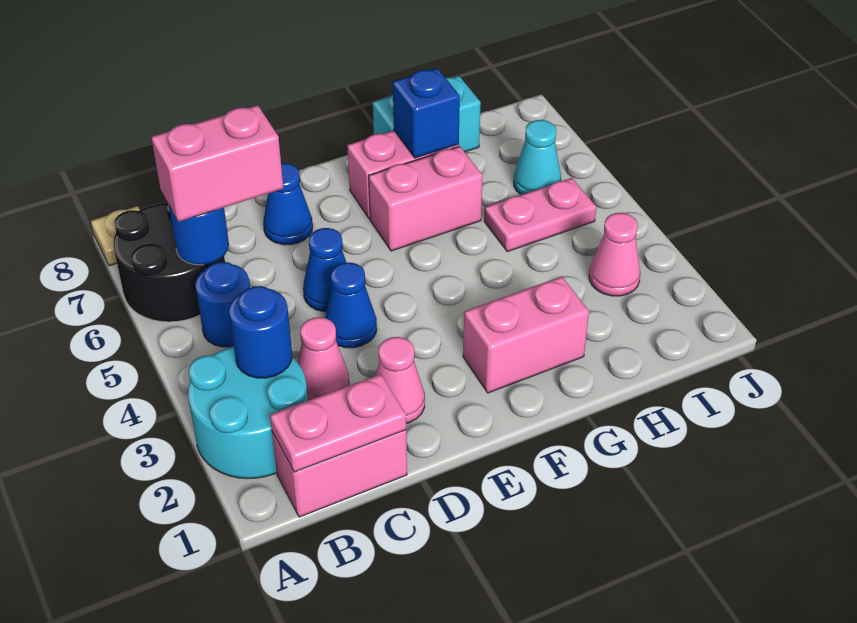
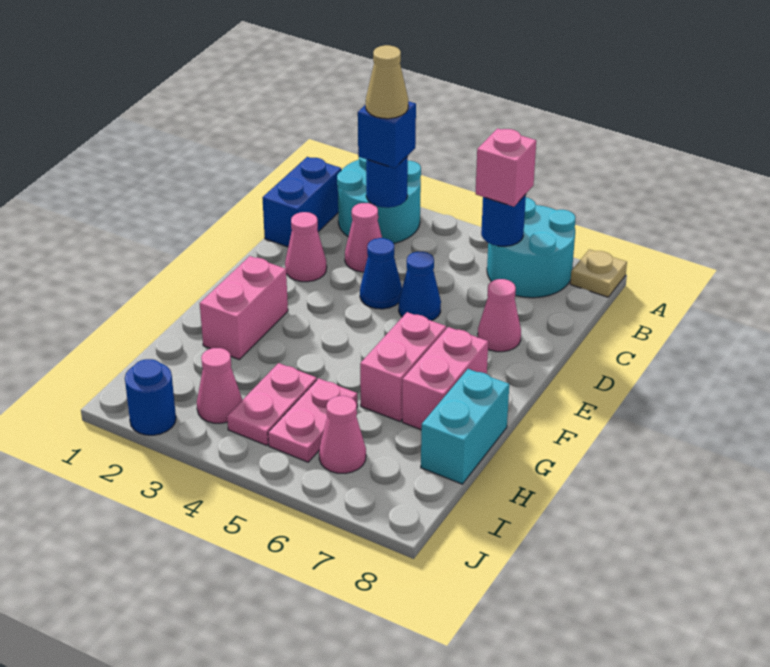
black 2x2 round brick [113,202,225,322] -> cyan 2x2 round brick [487,198,576,298]
pink 1x2 brick [272,430,407,517] -> blue 1x2 brick [262,157,341,247]
pink 1x2 plate [270,374,406,472] -> pink 1x2 plate moved to [227,363,317,445]
none -> tan 1x1 cone [366,45,408,119]
blue 1x1 round brick [195,262,250,347] -> blue 1x1 round brick moved to [125,359,176,435]
pink 1x2 brick [151,105,283,222] -> pink 1x1 brick [476,128,536,207]
blue 1x1 cone [263,163,313,245] -> pink 1x1 cone [478,279,521,352]
blue 1x1 brick [393,68,460,158] -> blue 1x1 brick moved to [358,101,416,168]
cyan 1x1 cone [514,120,561,195] -> pink 1x1 cone [319,396,366,473]

